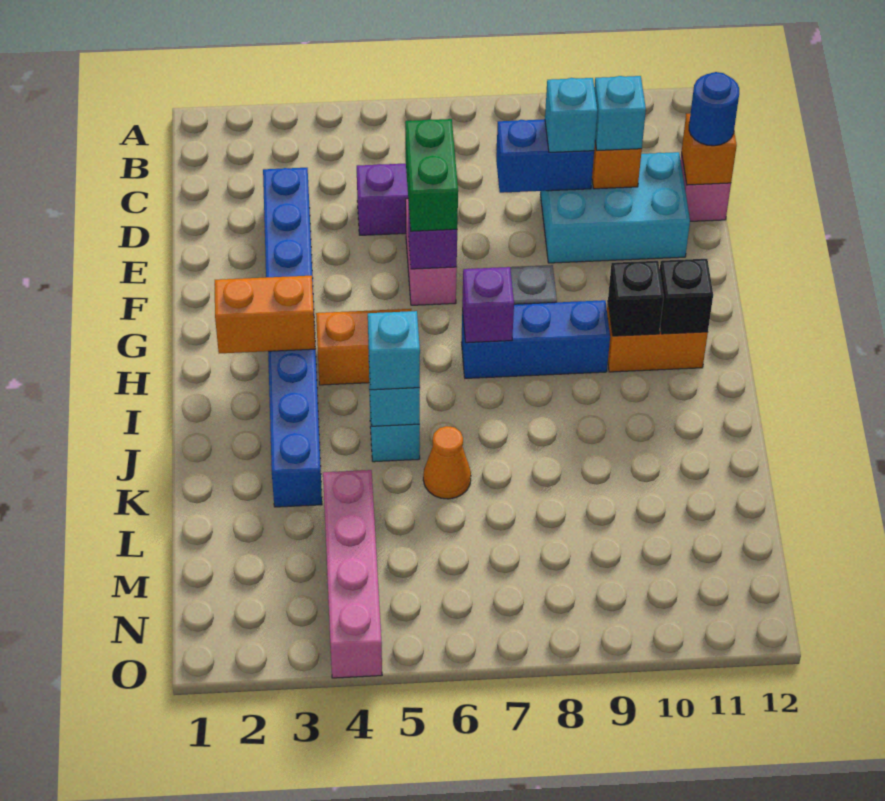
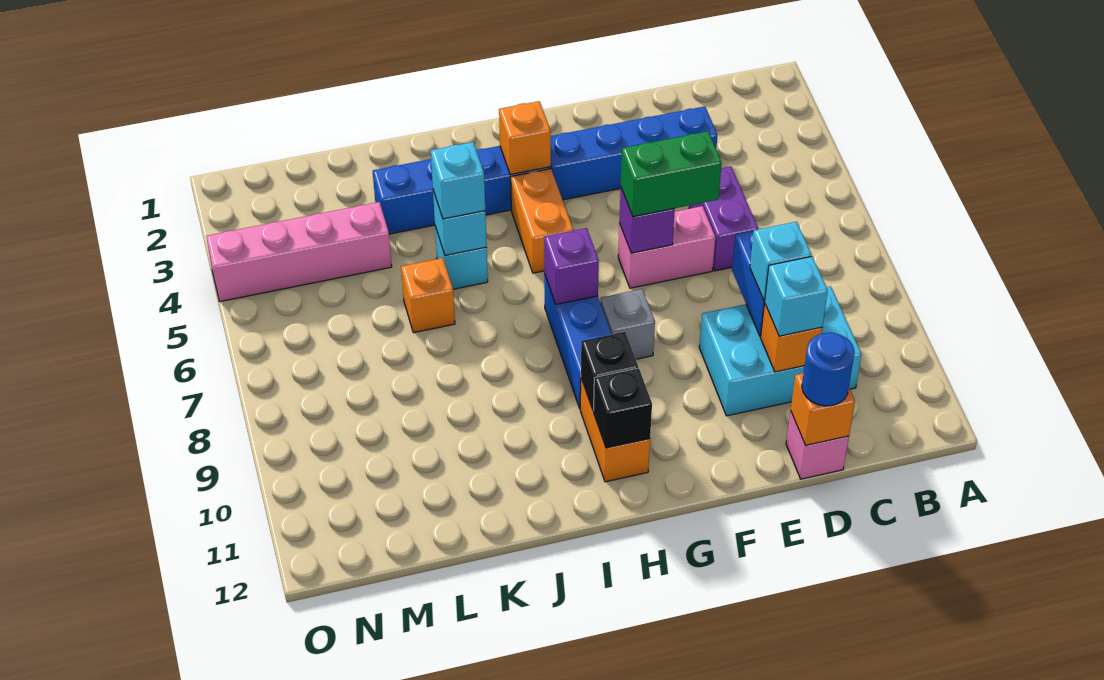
cyan 2x3 brick [541,152,690,263] -> cyan 2x3 brick turned to [699,287,861,416]
orange 1x2 brick [215,276,315,353] -> orange 1x1 brick [499,101,551,175]
orange 1x1 cone [423,426,471,499] -> orange 1x1 brick [401,258,455,333]

